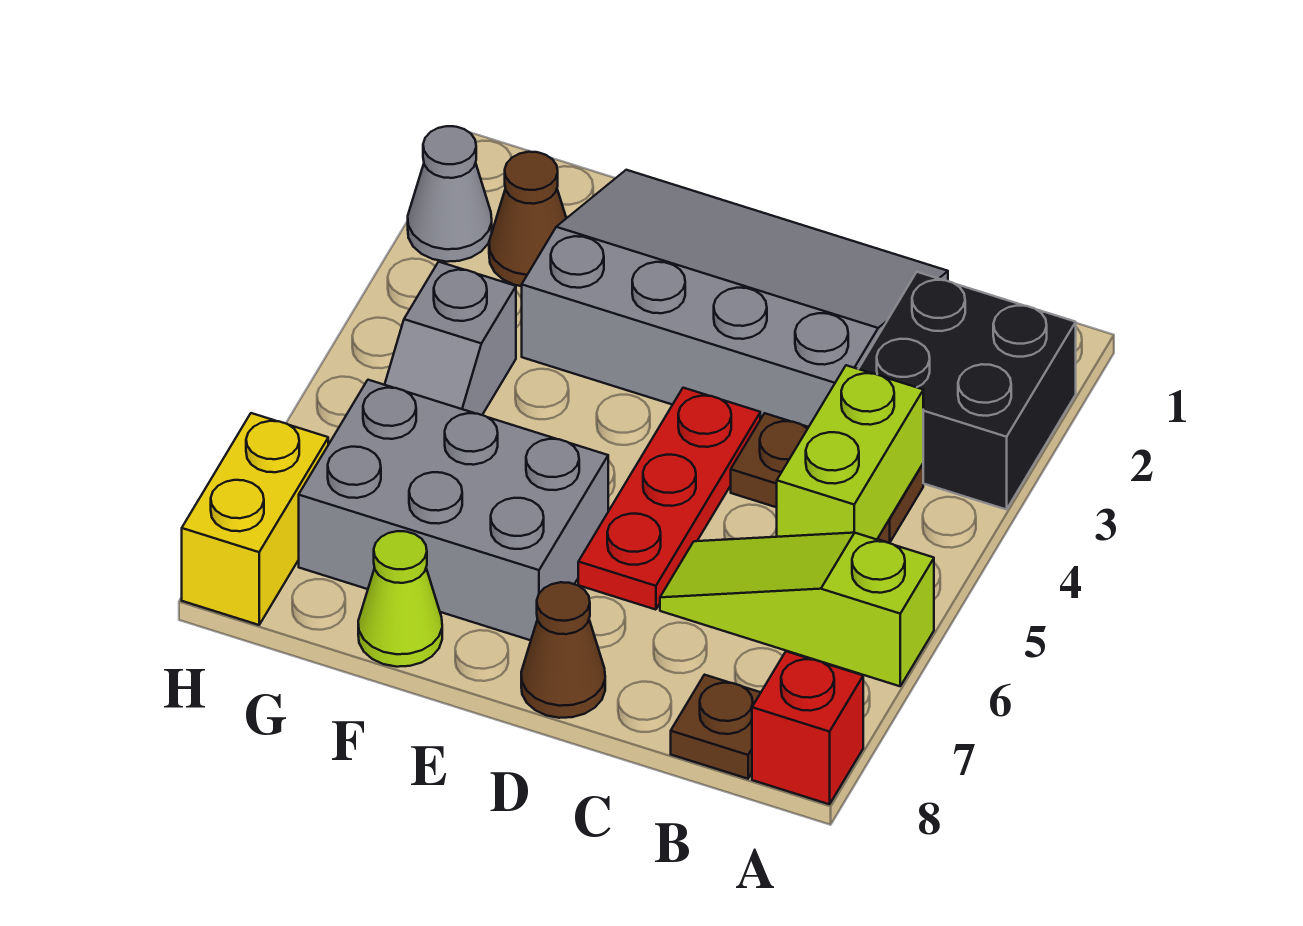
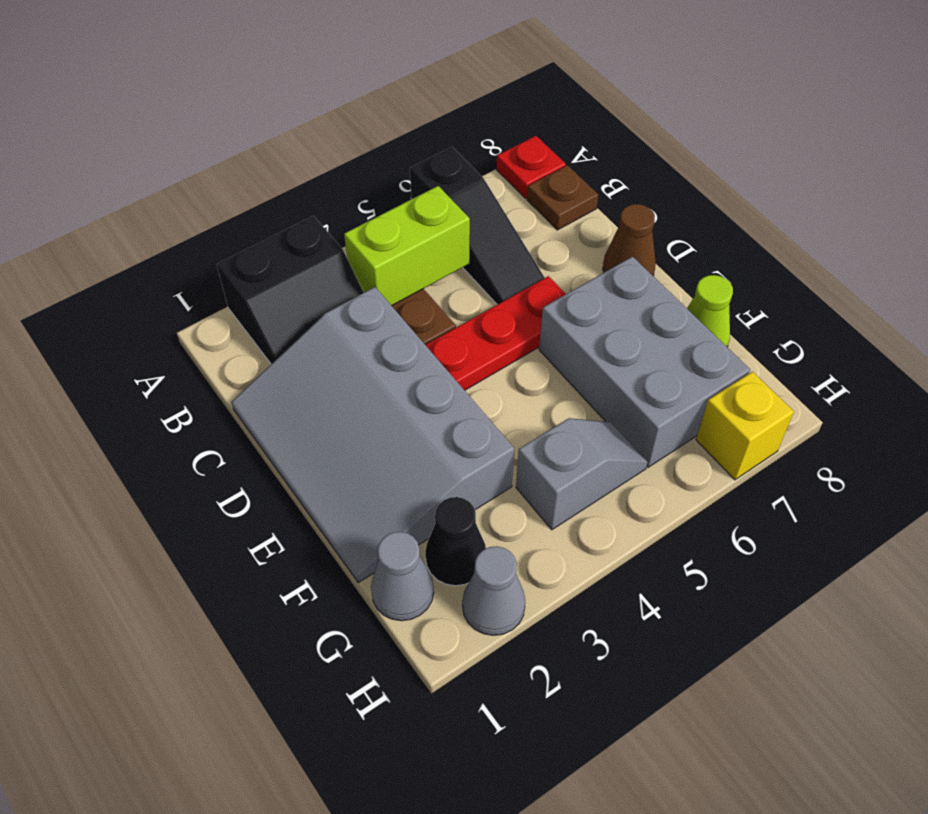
black 2x2 brick [859,272,1076,510] -> black 2x2 slope [217,216,364,364]
lime 1x3 slope [660,533,934,686] -> black 1x3 slope [410,147,545,305]
red 1x1 brick [752,651,863,804] -> red 1x1 plate [496,136,566,198]
none -> grey 1x1 cone [371,532,434,621]
brown 1x1 cone [489,152,566,286] -> black 1x1 cone [425,497,486,586]
yellow 1x2 brick [182,413,328,625] -> yellow 1x1 brick [696,372,794,480]

